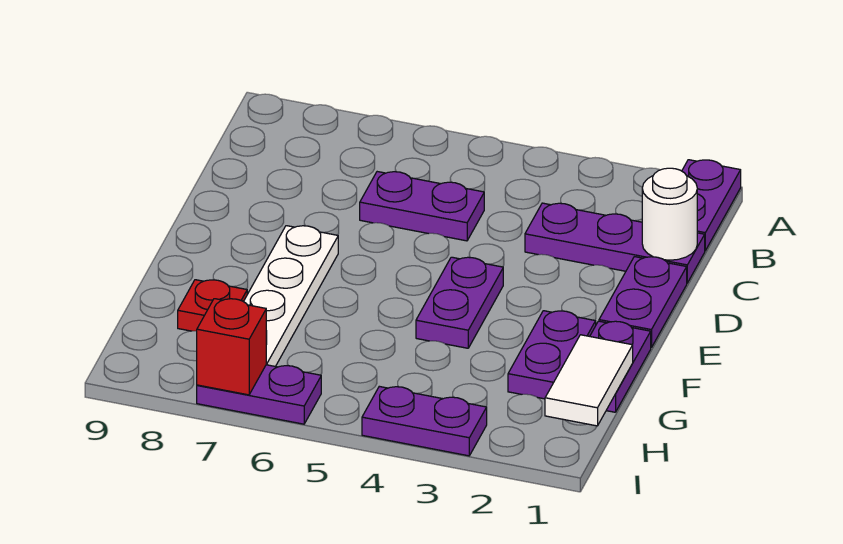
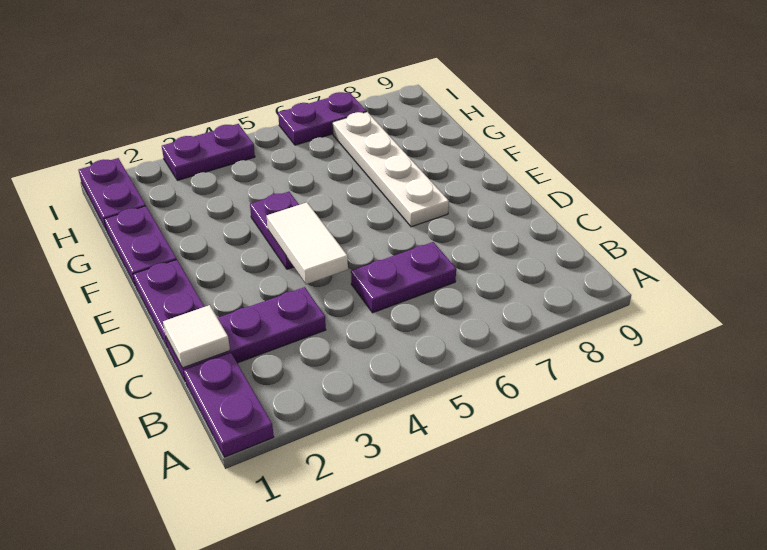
white 1x1 round brick [642,168,697,260] -> white 1x1 tile [163,305,230,368]
purple 1x2 plate [508,311,596,399] -> purple 1x2 plate moved to [79,158,146,231]
white 1x2 tile [545,335,633,426] -> white 1x2 tile moved to [267,202,348,284]
red 1x1 plate [178,280,247,331] -> none
red 1x1 brick [197,299,266,395] -> none

